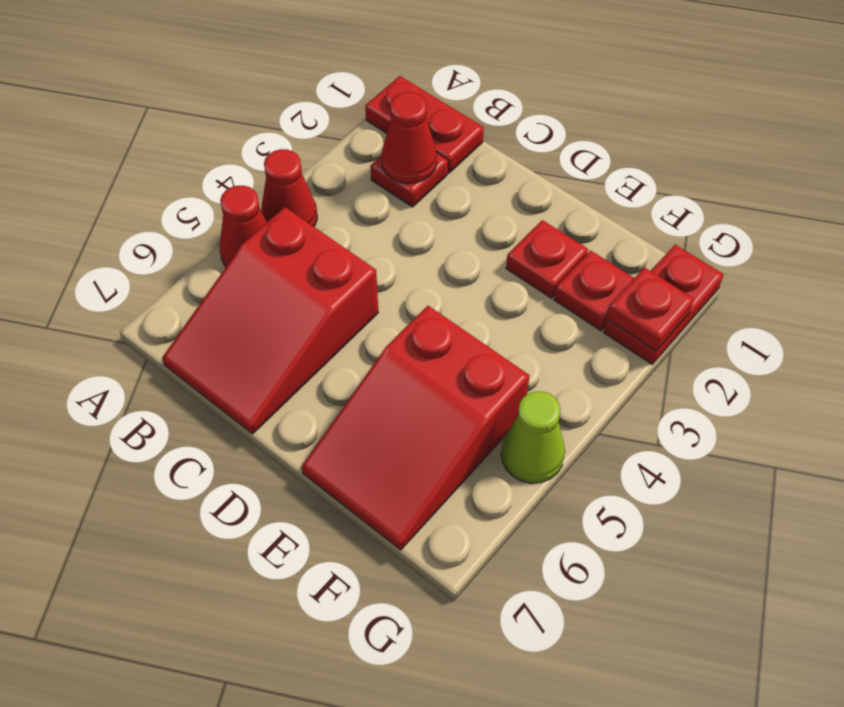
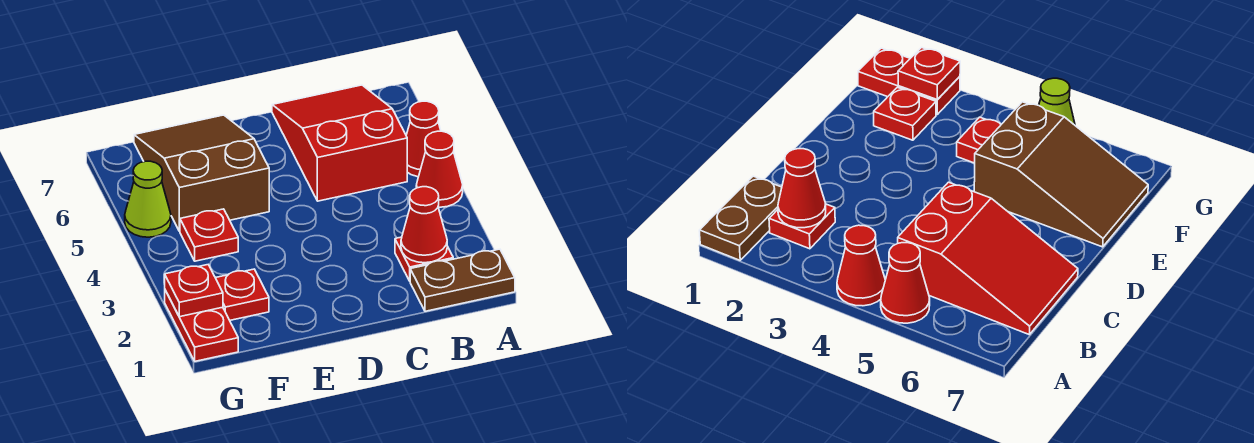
red 1x2 plate [365,76,484,173] -> brown 1x2 plate [410,249,515,311]
red 1x1 plate [506,220,588,298] -> red 1x1 plate moved to [180,209,238,261]
red 2x3 slope [301,306,529,550] -> brown 2x3 slope [134,115,269,231]

